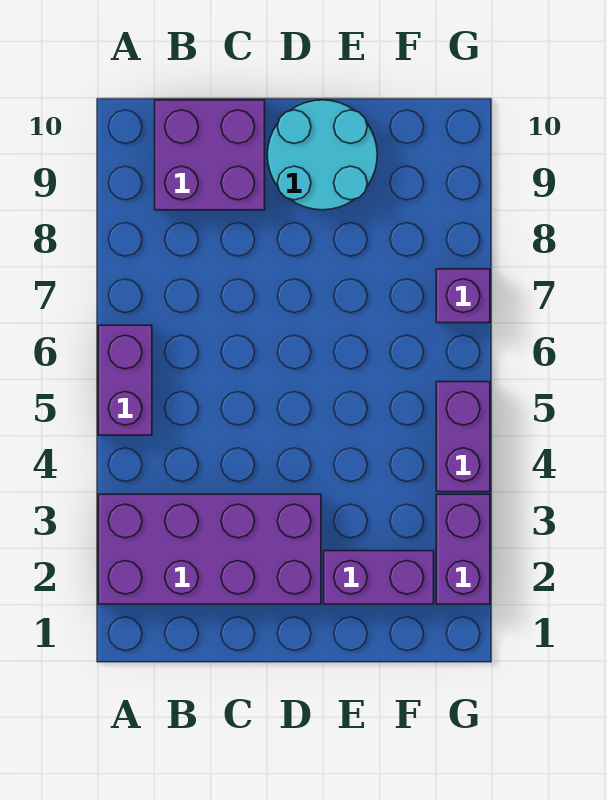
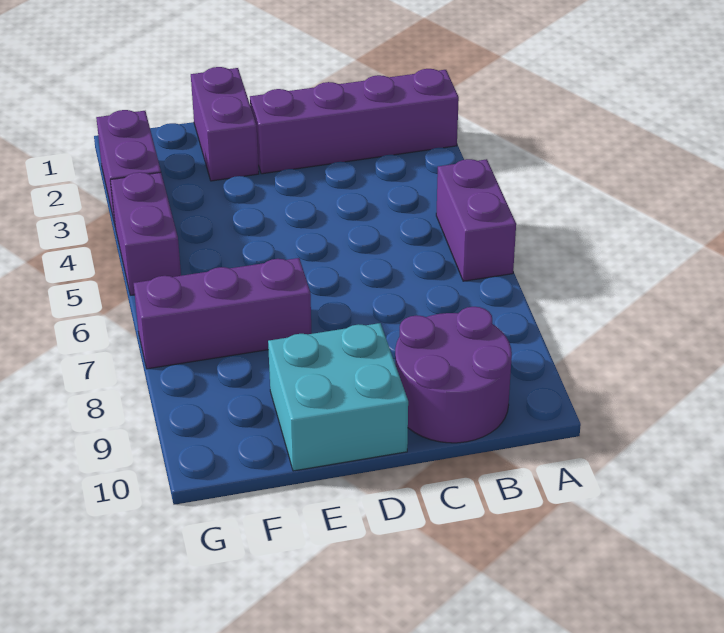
purple 2x4 brick [98,494,321,604] -> purple 1x4 brick [250,69,459,174]
purple 2x2 brick [155,100,265,210] -> purple 2x2 round brick [395,307,512,443]
cyan 2x2 round brick [267,100,377,210] -> cyan 2x2 brick [268,323,408,471]
purple 1x2 brick [324,551,434,604] -> purple 1x2 brick turned to [191,67,259,181]
purple 1x1 brick [436,269,490,323] -> purple 1x3 brick [134,258,312,369]

